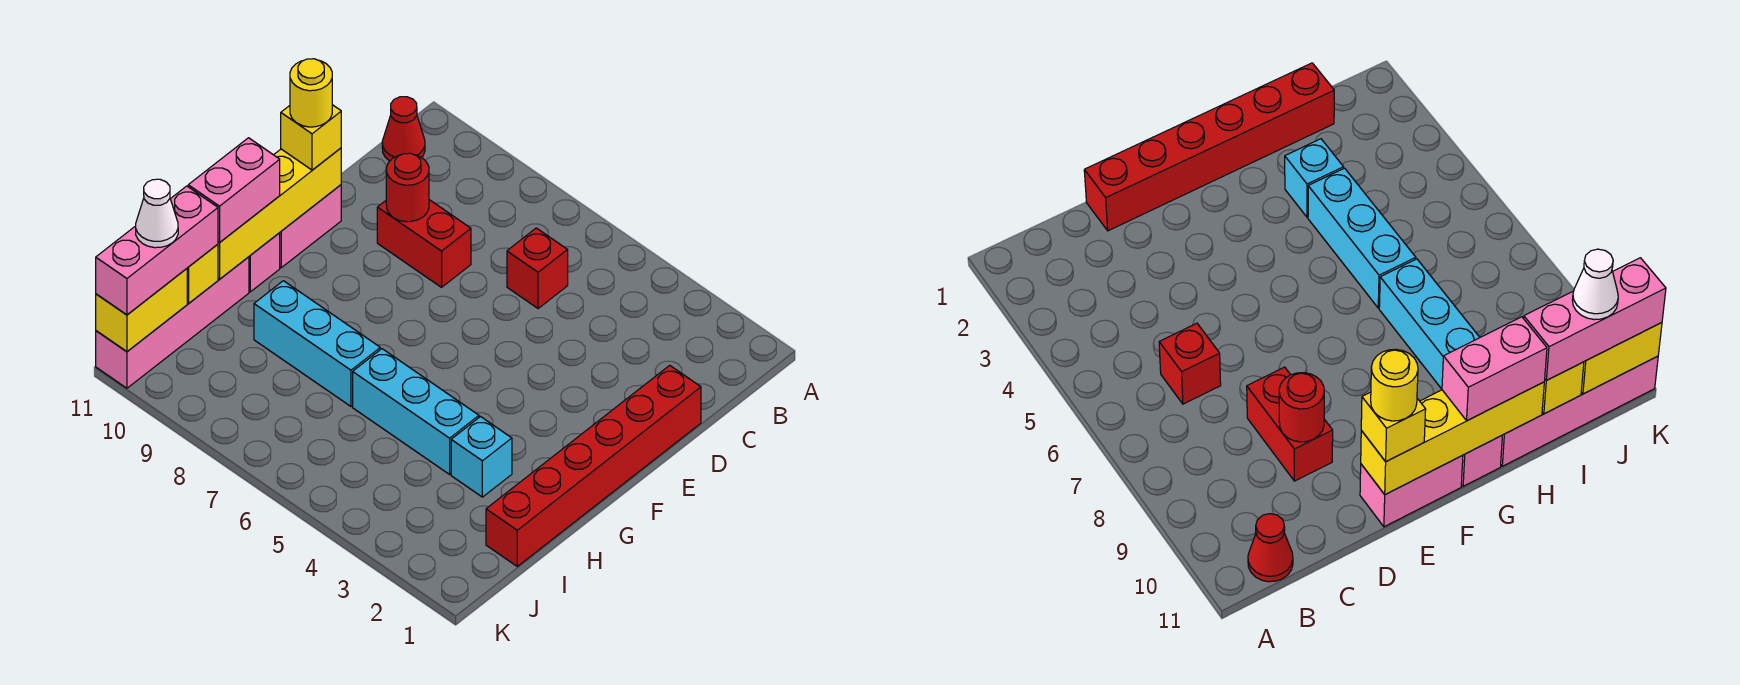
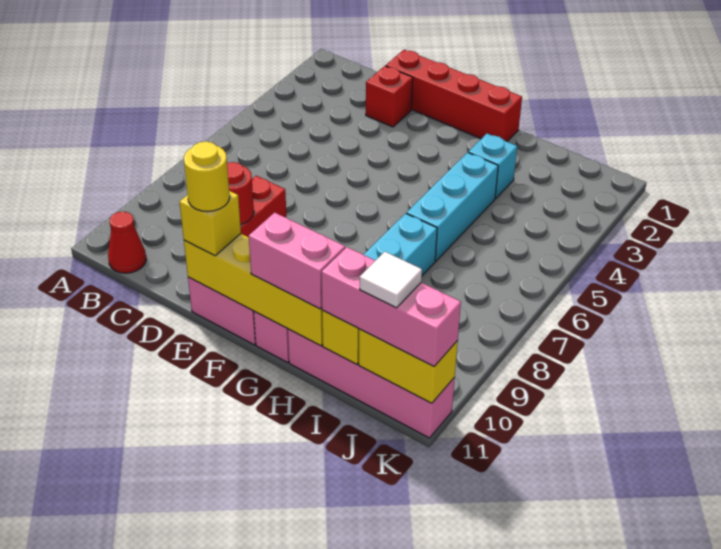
red 1x1 brick [507,228,568,309] -> red 1x1 brick moved to [366,66,413,127]
red 1x6 brick [486,365,701,566] -> red 1x4 brick [386,50,522,141]
white 1x1 cone [136,179,178,248] -> white 1x1 tile [360,252,422,308]

